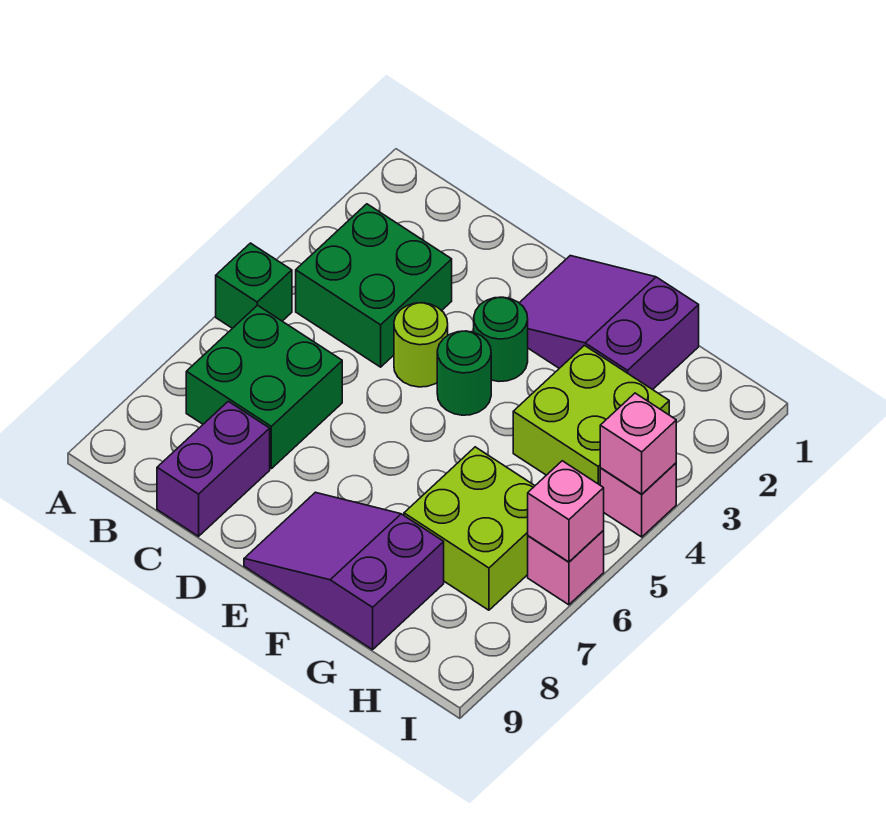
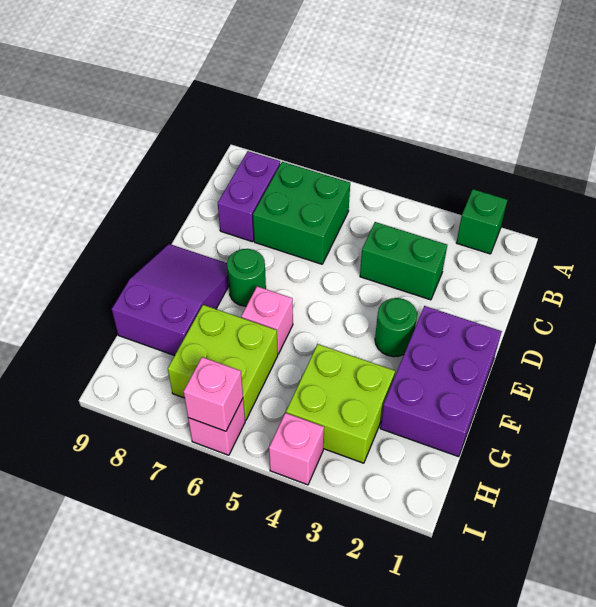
green 1x1 brick [216,243,292,328] -> green 1x1 brick moved to [456,189,507,254]
green 2x2 brick [296,204,452,367] -> green 1x2 brick [360,222,447,300]
purple 1x2 brick [157,401,270,536] -> purple 1x2 brick turned to [218,151,280,242]
lime 1x1 round brick [394,303,448,387] -> none
purple 2x3 slope [520,256,699,390] -> purple 2x3 brick [380,306,502,457]
green 1x1 round brick [437,331,491,415] -> green 1x1 round brick moved to [227,249,266,306]
pink 1x1 brick [600,393,676,494] -> pink 1x1 brick moved to [241,286,293,354]

